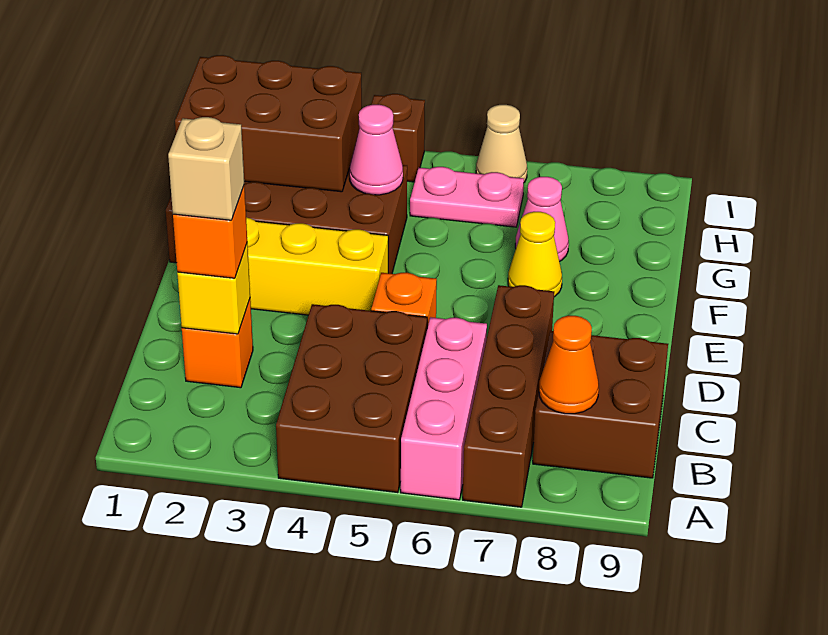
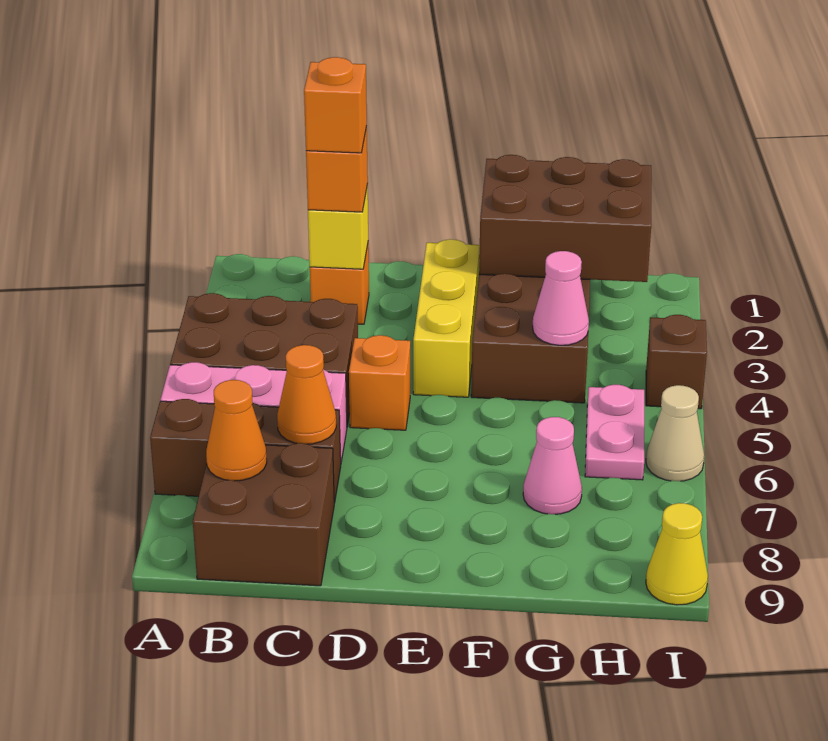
brown 1x4 brick [463,285,554,507] -> brown 1x3 brick [150,399,341,503]
tan 1x1 brick [168,117,244,220] -> orange 1x1 brick [304,57,367,153]
none -> orange 1x1 cone [277,345,336,444]
yellow 1x1 cone [508,212,562,297] -> yellow 1x1 cone moved to [646,503,708,605]
brown 2x3 brick [175,55,362,192] -> brown 2x3 brick turned to [479,155,651,282]

